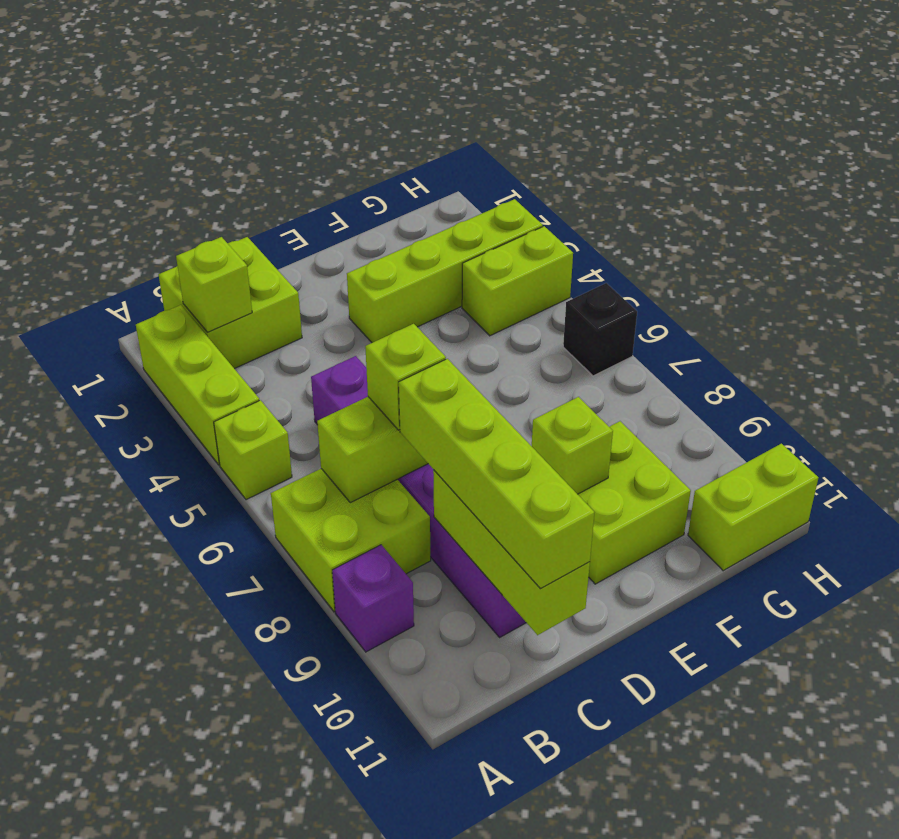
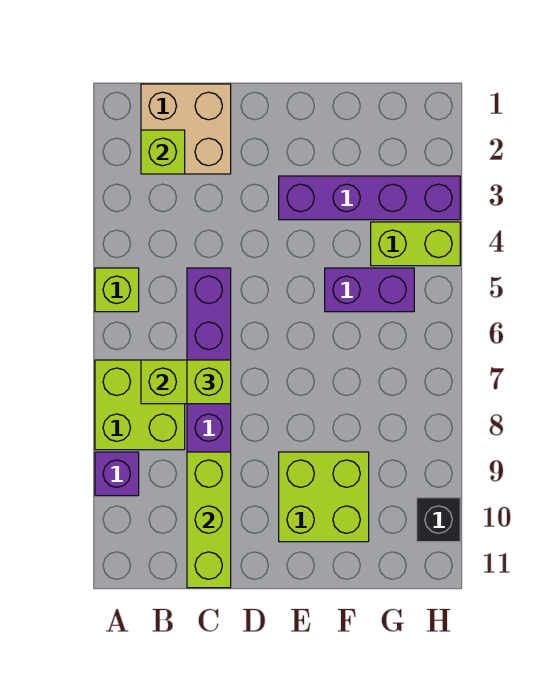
lime 1x3 brick [136,305,259,465] -> none
lime 2x2 brick [159,237,302,369] -> tan 2x2 brick [141,84,231,174]
lime 1x4 brick [399,359,595,589] -> none
lime 1x4 brick [347,199,543,343] -> purple 1x4 brick [279,176,460,220]
lime 1x1 brick [532,397,613,494] -> none
none -> purple 1x2 brick [325,268,414,312]
lime 1x2 brick [688,444,818,571] -> none
black 1x1 brick [563,283,637,376] -> black 1x1 brick moved to [417,498,460,542]

